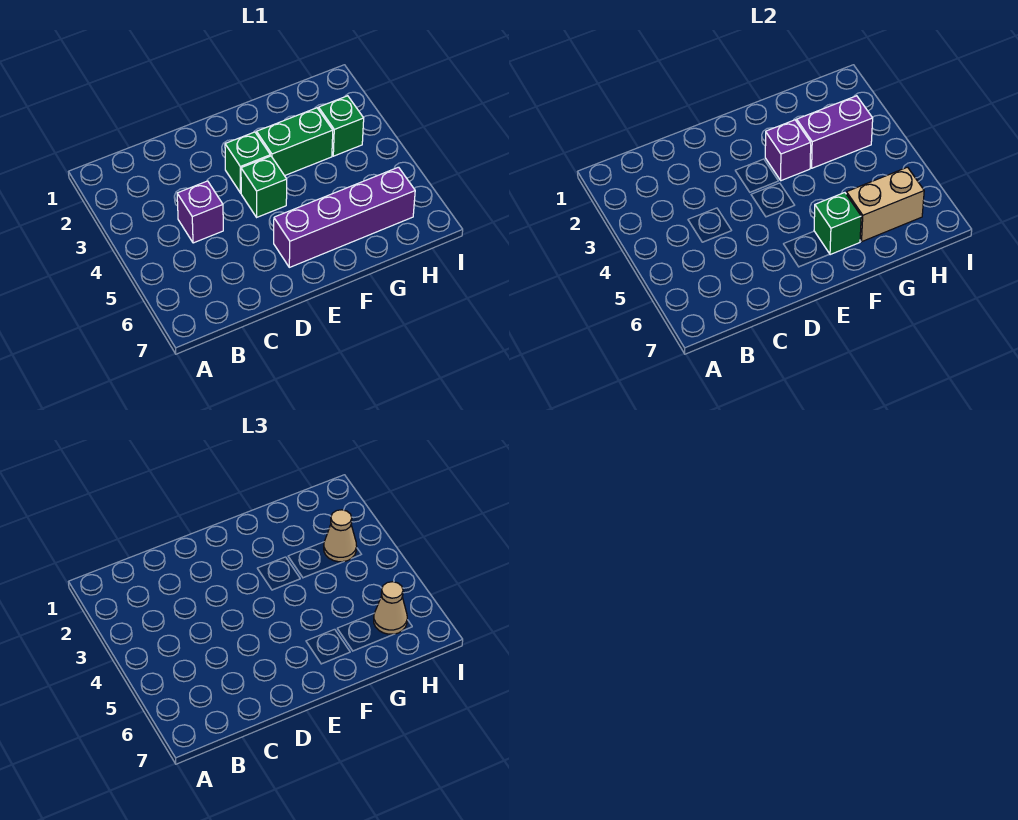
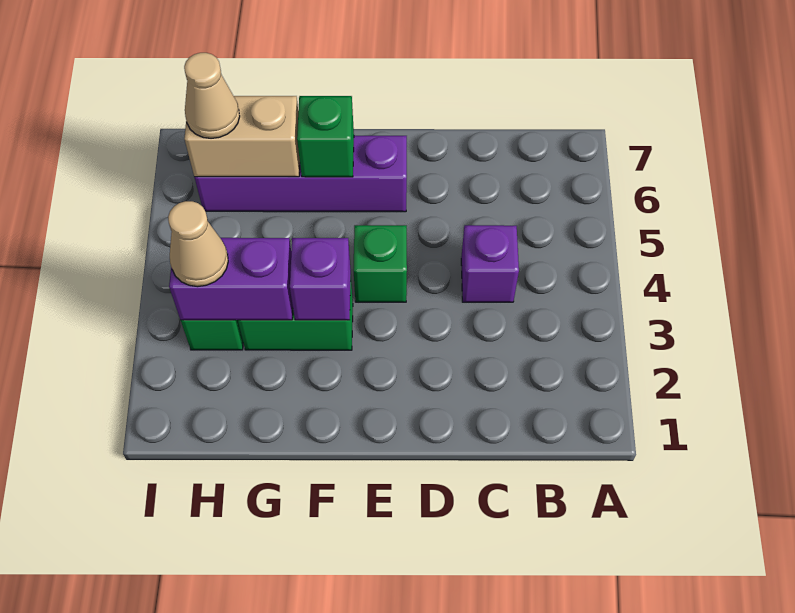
green 1x1 brick [225,132,270,193] -> none

